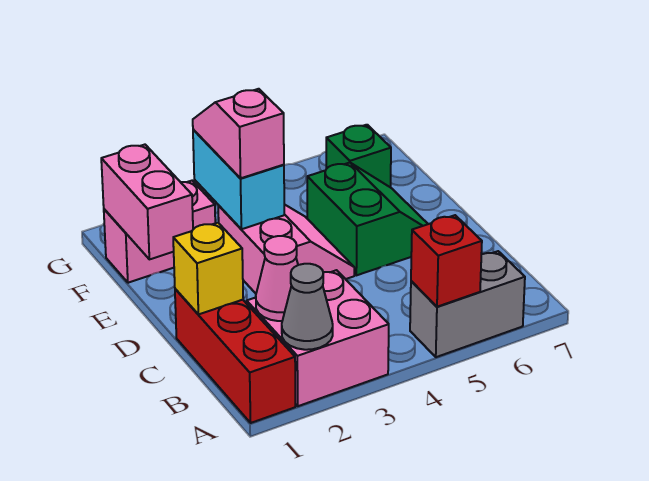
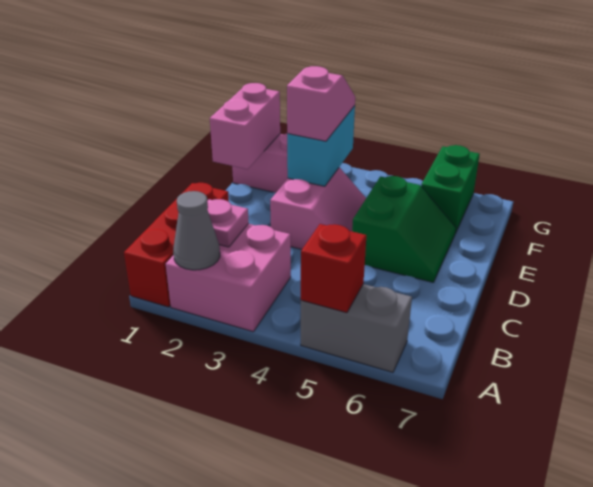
pink 1x1 cone [256,236,298,321] -> pink 1x1 plate [207,199,249,247]
yellow 1x1 brick [173,223,243,314] -> none
green 1x1 brick [326,125,391,187] -> green 1x2 brick [421,145,480,233]

